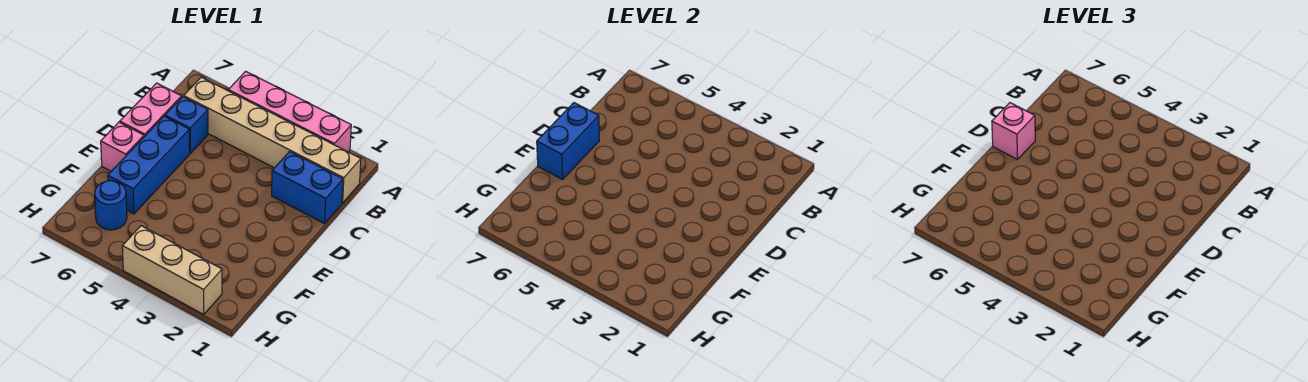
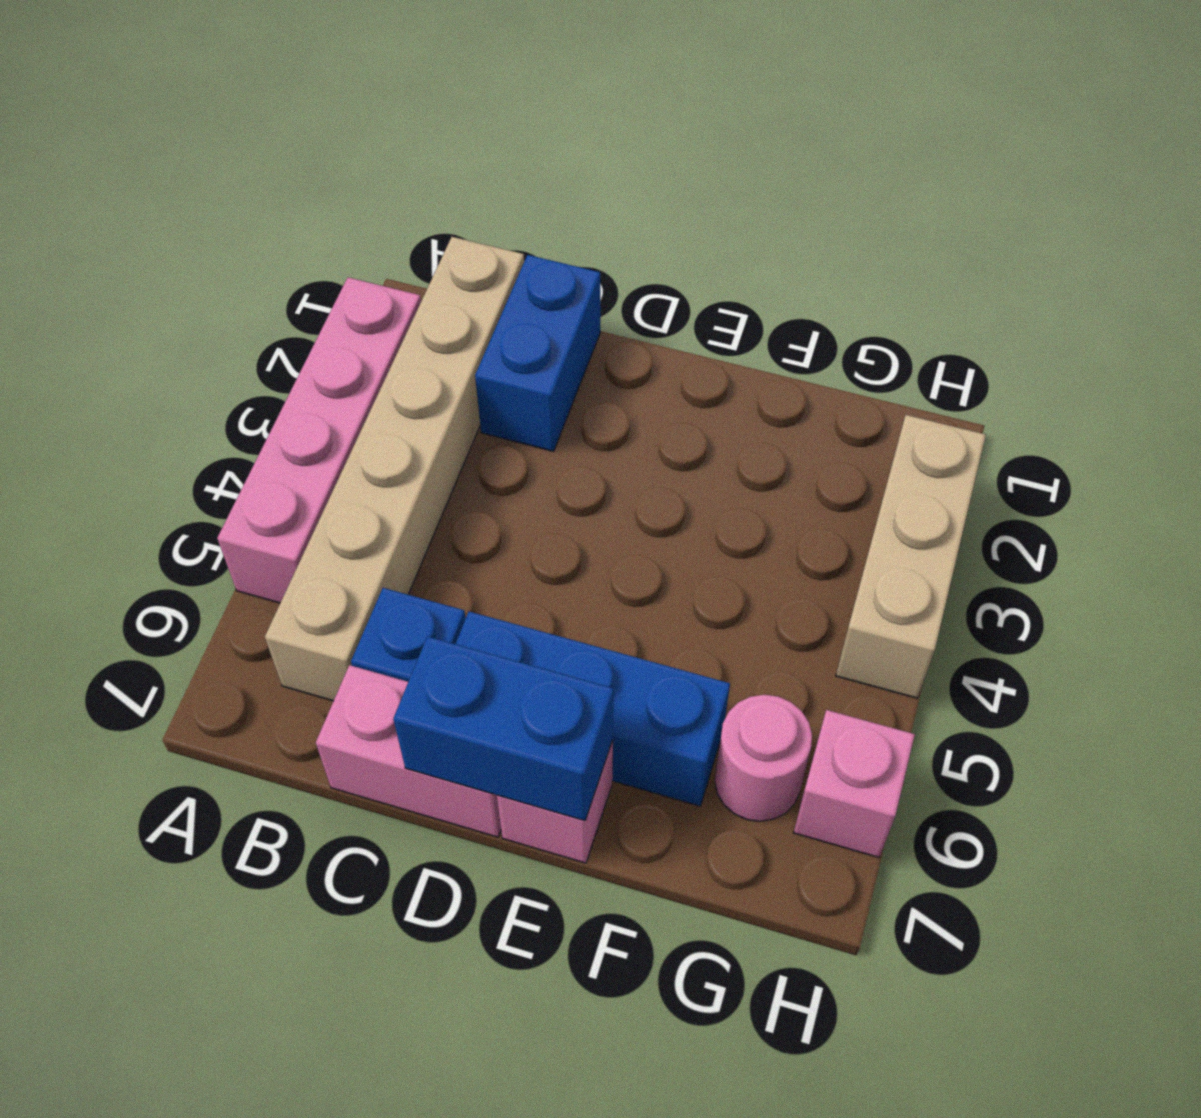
pink 1x1 brick [992,103,1035,160] -> pink 1x1 brick moved to [794,710,915,857]
blue 1x1 round brick [95,181,127,230] -> pink 1x1 round brick [715,695,812,821]

